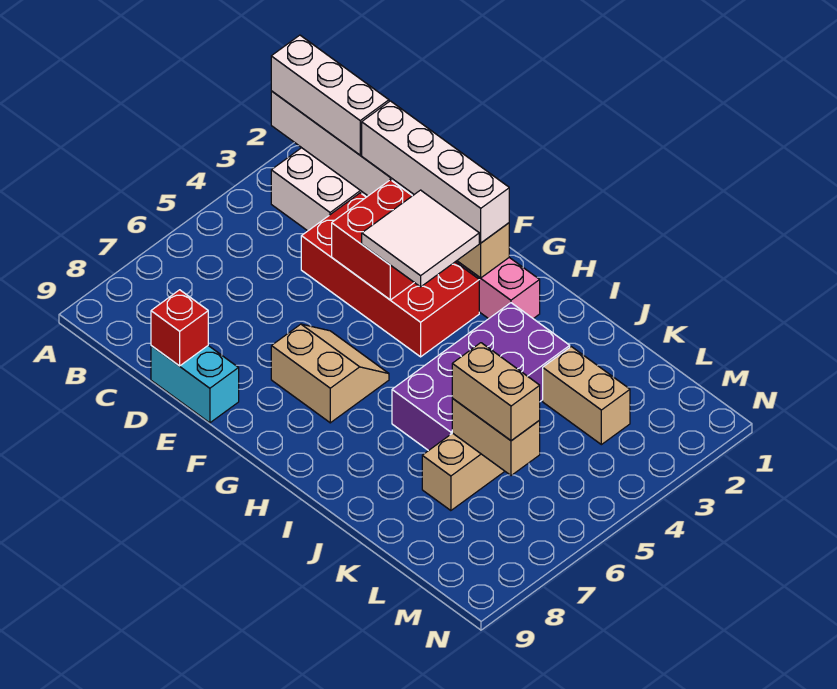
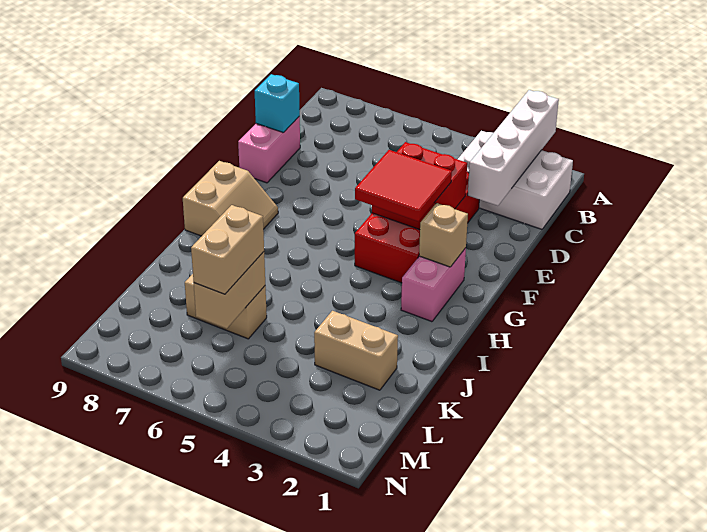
white 1x3 brick [271,35,389,155] -> none
white 1x4 brick [362,101,509,243] -> none
cyan 1x2 brick [151,346,239,423] -> pink 1x2 brick [238,117,300,183]
red 1x1 brick [151,290,208,366] -> cyan 1x1 brick [255,74,300,133]
white 2x2 tile [362,190,480,287] -> red 2x2 tile [355,150,452,221]
tan 2x2 slope [271,324,389,423] -> tan 2x2 slope moved to [183,161,278,236]
purple 2x4 brick [392,303,570,451] -> none
tan 1x2 brick [543,347,630,445] -> tan 1x2 brick turned to [314,311,398,390]

